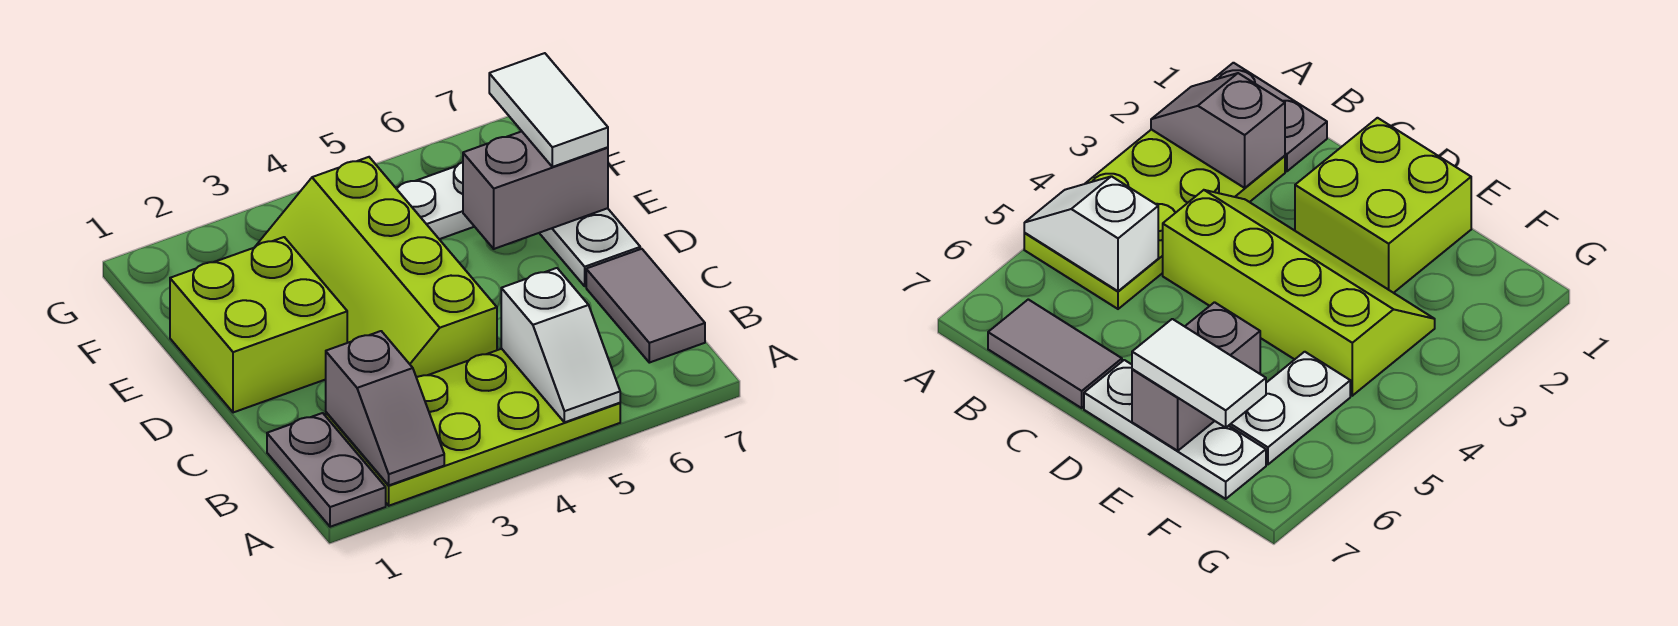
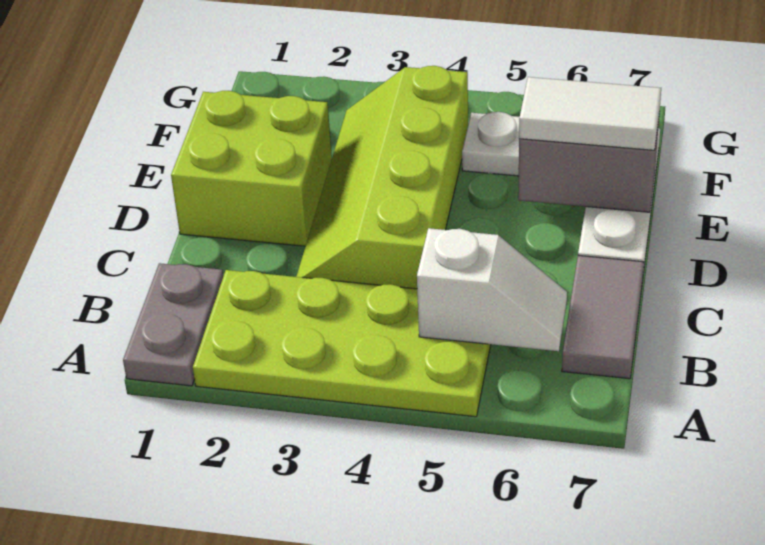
grey 1x2 slope [326,331,444,485] -> none
white 1x2 slope [501,268,620,422] -> white 1x2 slope turned to [417,228,567,351]
white 1x2 tile [489,53,608,167] -> white 1x2 tile turned to [519,77,661,150]

